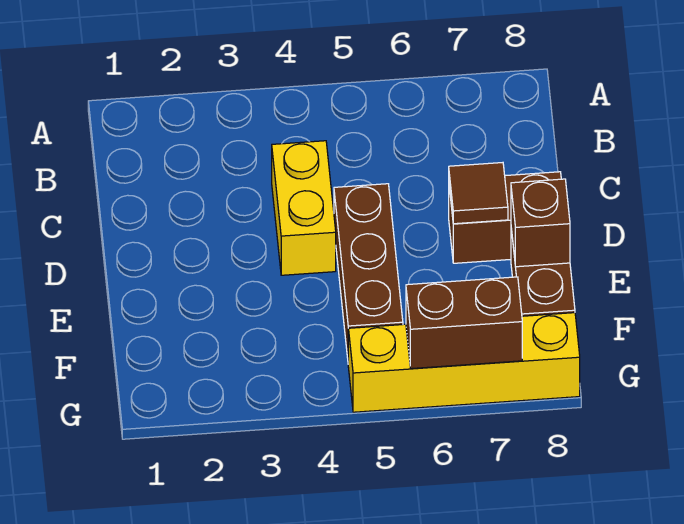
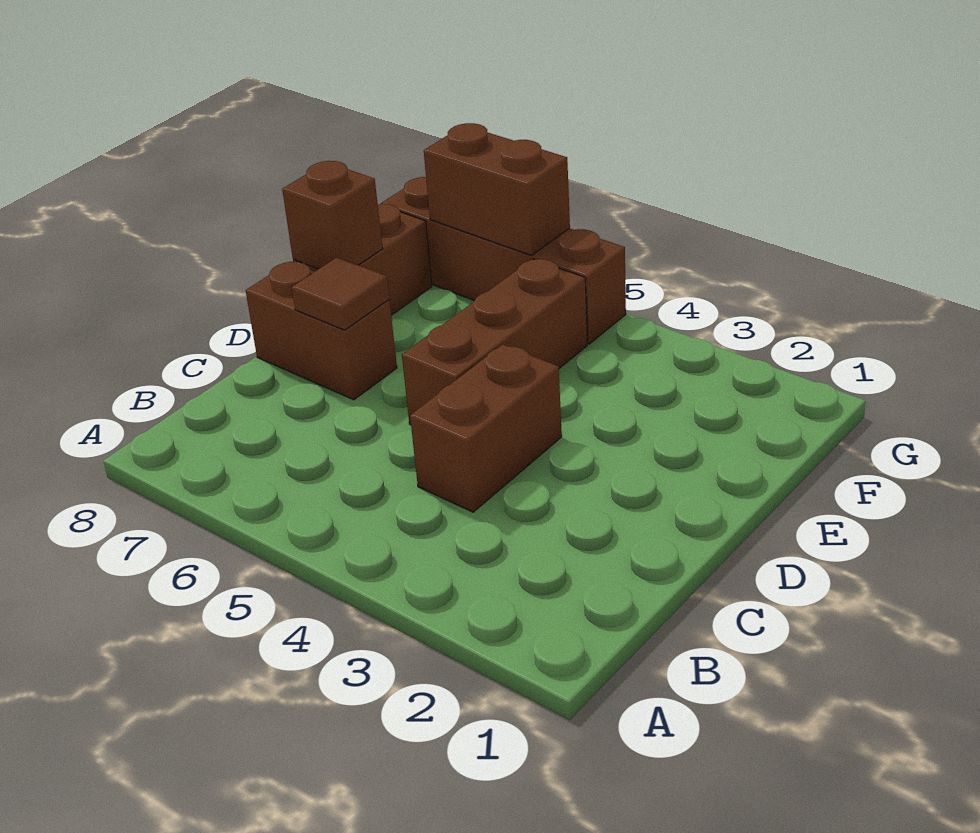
yellow 1x2 brick [272,141,336,275] -> brown 1x2 brick [410,344,562,512]
yellow 1x4 brick [348,313,580,412] -> brown 1x4 brick [381,177,626,344]

